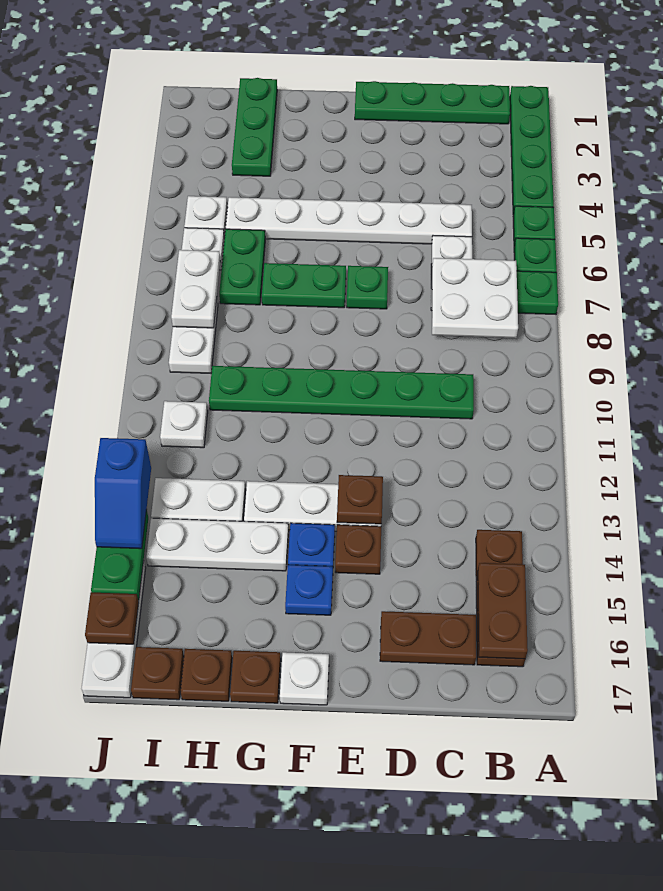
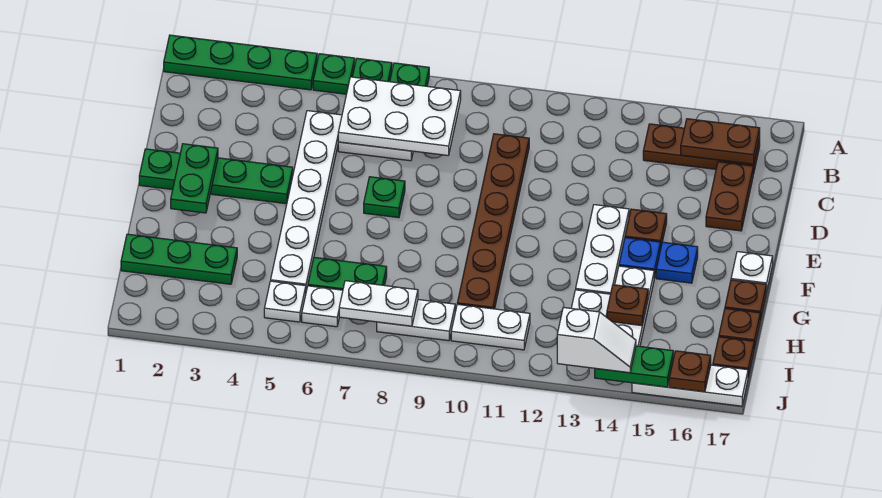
green 1x4 plate [355,81,510,124] -> green 1x4 plate turned to [139,149,293,204]
white 2x2 plate [432,258,518,338] -> white 2x3 plate [338,77,461,155]
green 1x6 plate [209,366,474,419] -> brown 1x6 plate [457,134,529,309]
brown 1x1 plate [337,475,383,524] -> brown 1x1 plate moved to [607,285,648,326]
green 1x2 plate [262,263,346,308] -> green 1x2 plate moved to [171,144,218,213]
white 1x1 plate [160,401,208,448] -> white 1x2 plate [451,304,530,350]
blue 1x2 slope [95,438,151,549] -> white 1x2 slope [557,307,636,373]

